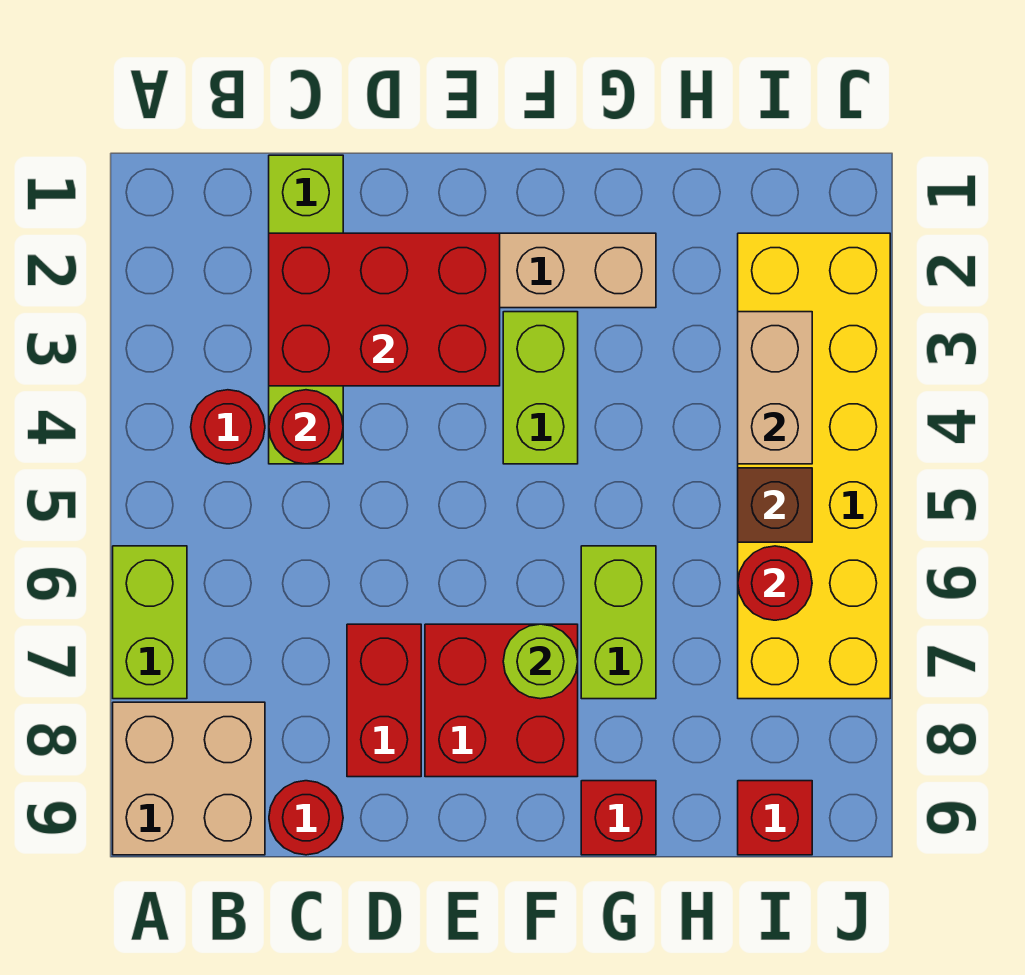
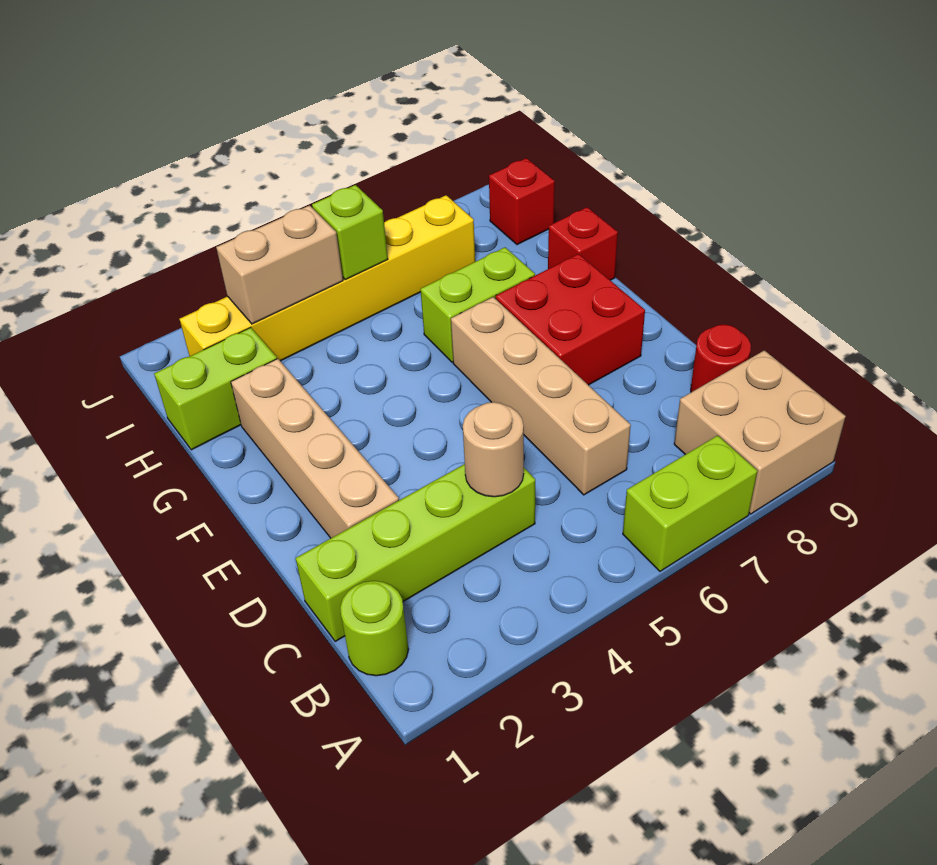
red 1x1 round brick [191,390,265,464] -> none
red 2x3 brick [269,233,500,386] -> none
red 1x1 round brick [269,390,343,464] -> tan 1x1 round brick [463,402,524,497]
none -> tan 1x4 brick [451,297,631,495]
red 1x2 brick [347,624,421,777] -> none
lime 1x2 brick [503,312,578,464] -> lime 1x2 brick moved to [154,327,277,450]
lime 1x1 round brick [503,624,578,699] -> lime 1x1 round brick moved to [340,581,409,676]
yellow 2x6 brick [738,233,890,699] -> yellow 1x6 brick [179,195,475,361]
brown 1x1 brick [738,468,812,542] -> lime 1x1 brick [312,185,388,280]
red 1x1 round brick [738,546,812,620] -> none

